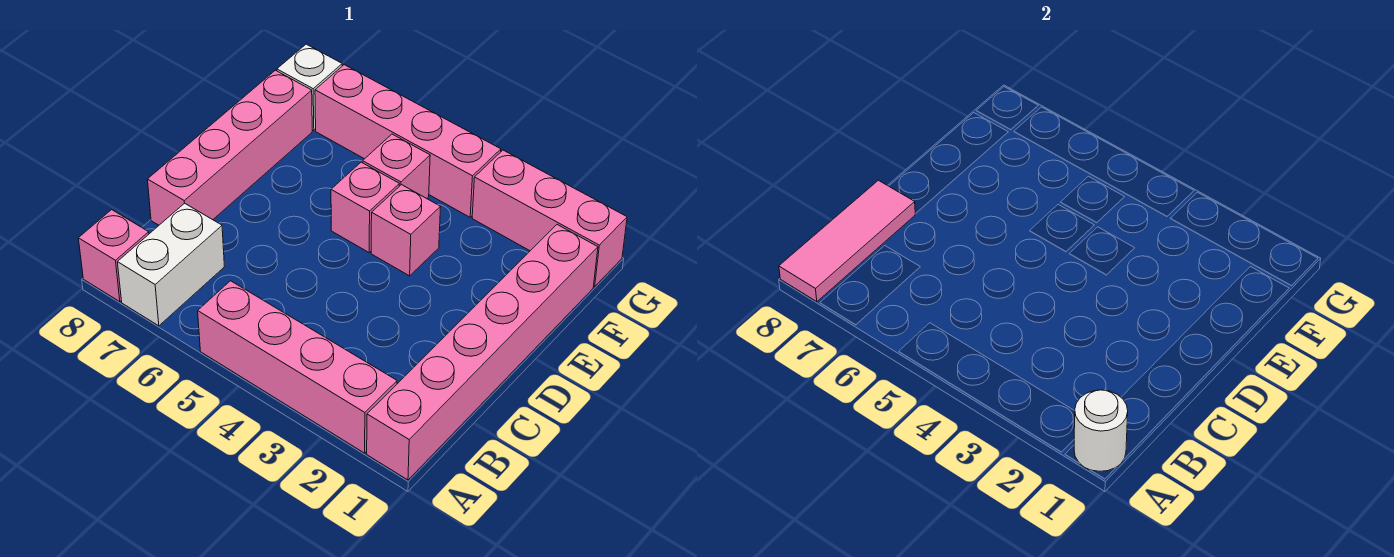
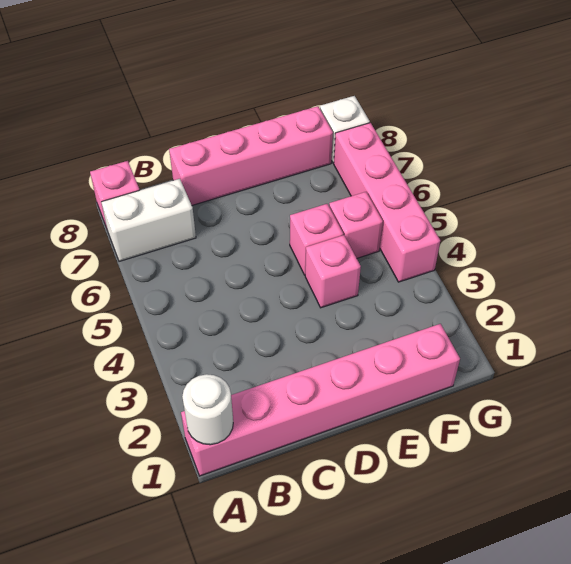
pink 1x4 brick [198,281,397,453] -> none
pink 1x3 tile [779,180,915,302] -> none
pink 1x3 brick [472,150,627,287] -> none

